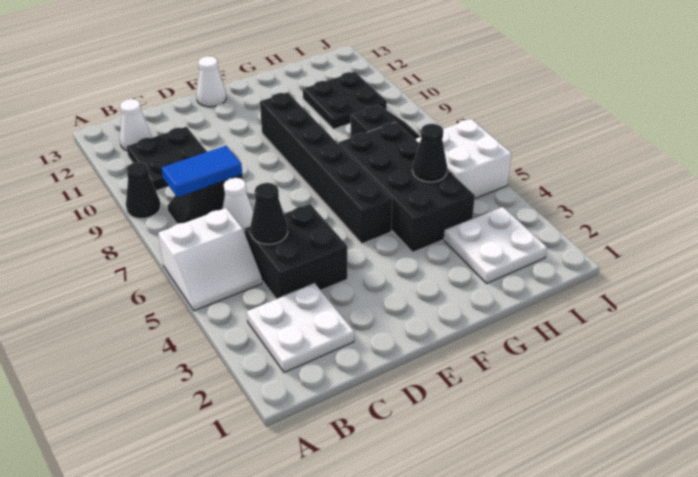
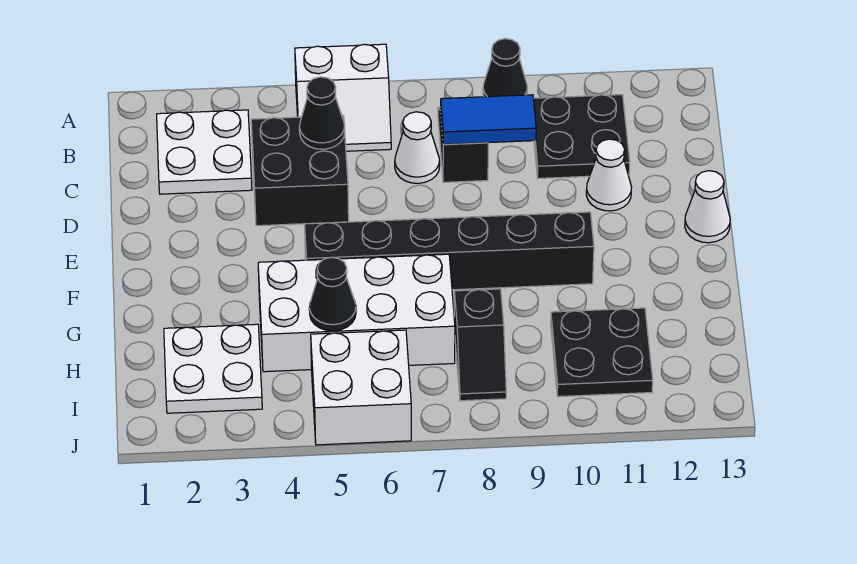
white 2x2 slope [158,208,262,311] -> white 2x2 slope turned to [295,44,391,151]
blue 1x2 tile [162,146,242,197] -> blue 1x2 tile turned to [441,95,536,144]
white 1x1 cone [120,99,152,151] -> white 1x1 cone moved to [586,139,632,211]
black 2x4 brick [339,122,475,252] -> white 2x4 brick [258,254,455,372]

